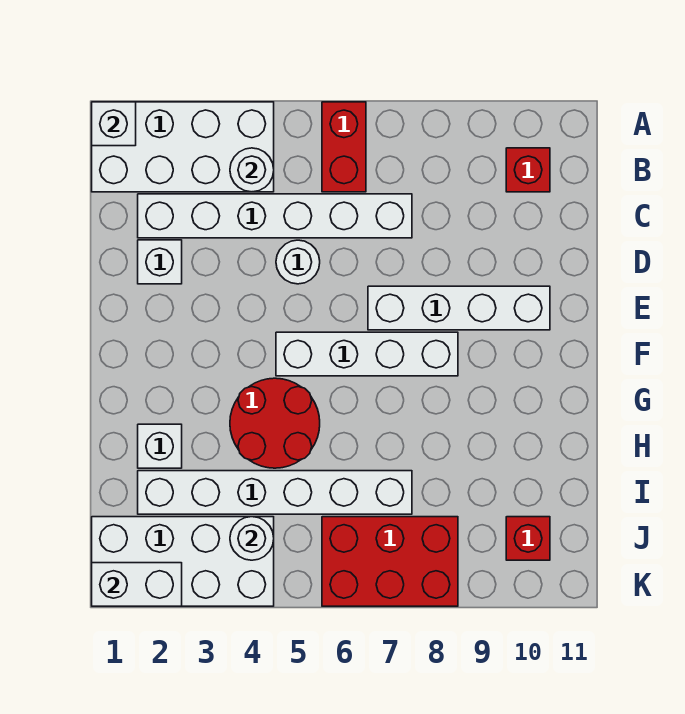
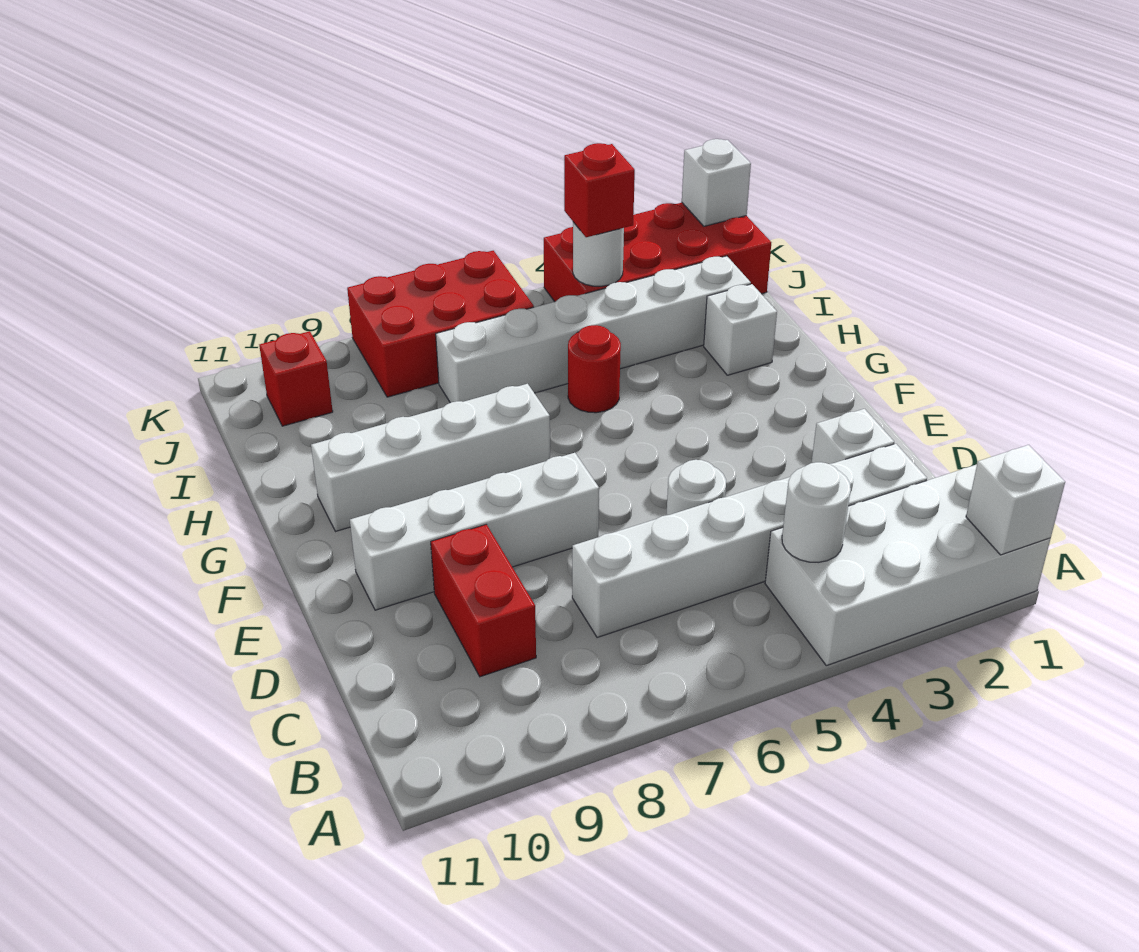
red 1x2 brick [322,102,366,192] -> red 1x2 brick moved to [431,524,536,677]
red 1x1 brick [506,148,550,192] -> red 1x1 brick moved to [564,143,635,237]
white 1x4 brick [276,332,458,376] -> white 1x4 brick moved to [311,384,550,531]
red 2x2 round brick [230,378,320,468] -> red 1x1 round brick [568,325,621,413]
white 2x4 brick [92,517,274,606] -> red 2x4 brick [544,203,771,302]
white 1x2 brick [92,563,182,606] -> white 1x1 brick [682,139,751,226]

